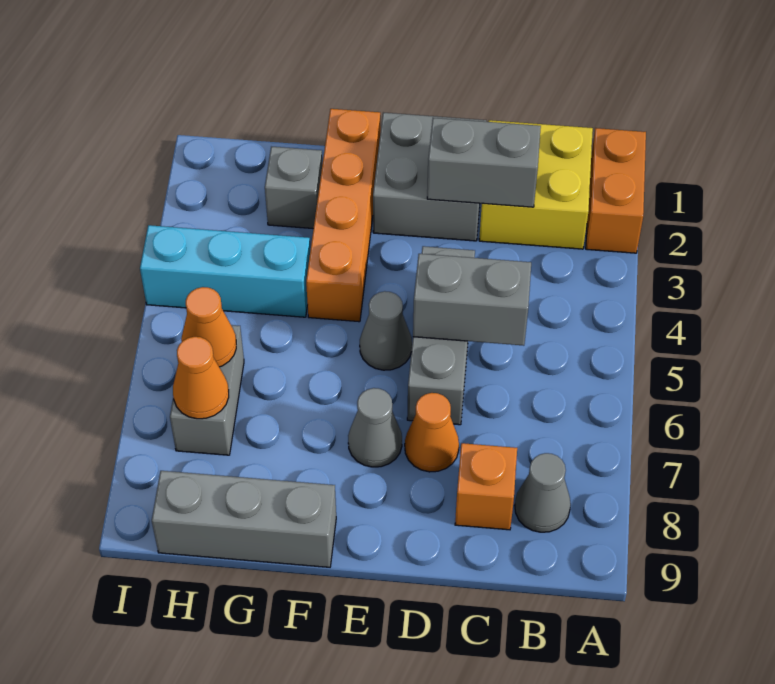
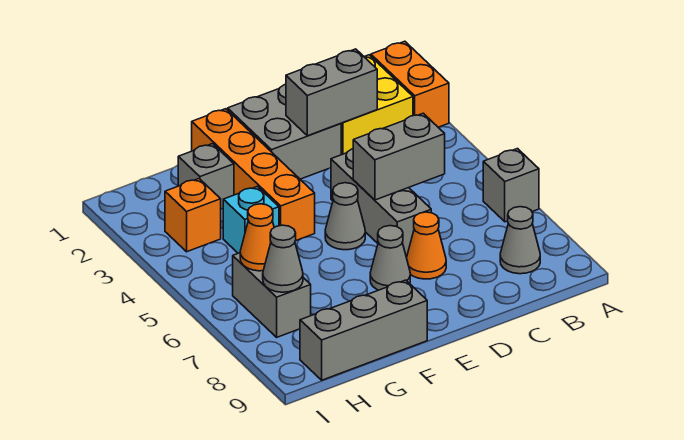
none -> grey 1x1 brick [483,149,539,222]
orange 1x1 brick [455,443,517,530] -> orange 1x1 brick moved to [165,179,221,252]
cyan 1x3 brick [140,225,310,317] -> cyan 1x1 brick [223,187,279,253]
orange 1x1 cone [173,337,229,419] -> grey 1x1 cone [263,225,303,292]

